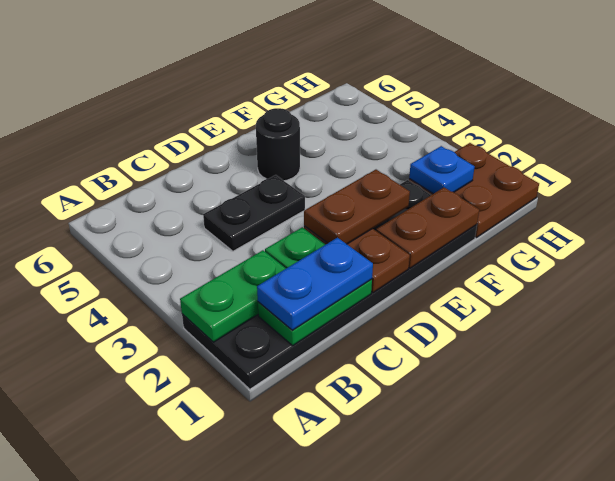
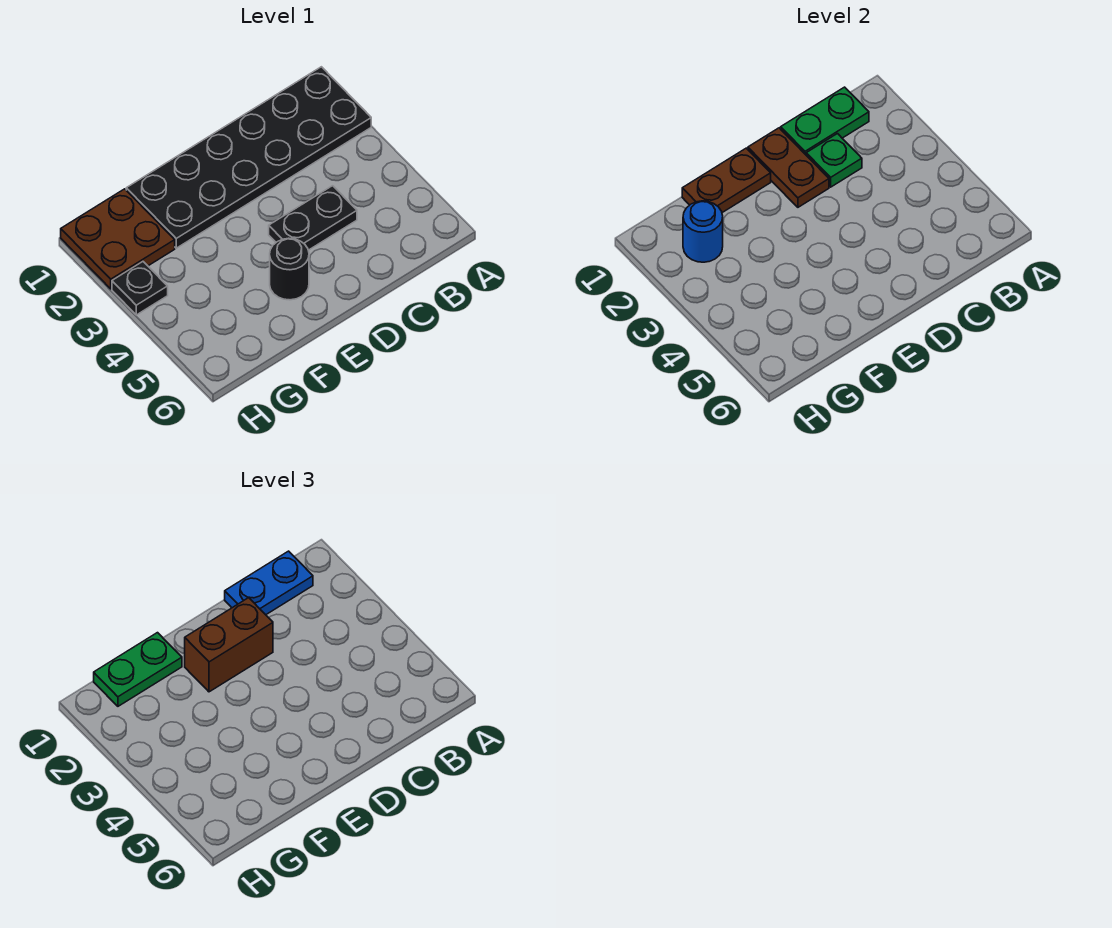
green 1x2 plate [180,250,286,342] -> green 1x2 plate moved to [94,633,182,706]
brown 1x2 plate [304,170,410,244] -> brown 1x2 brick [185,598,273,692]
blue 1x1 plate [409,146,474,194] -> blue 1x1 round brick [683,201,723,262]
none -> black 1x1 plate [112,262,168,315]

